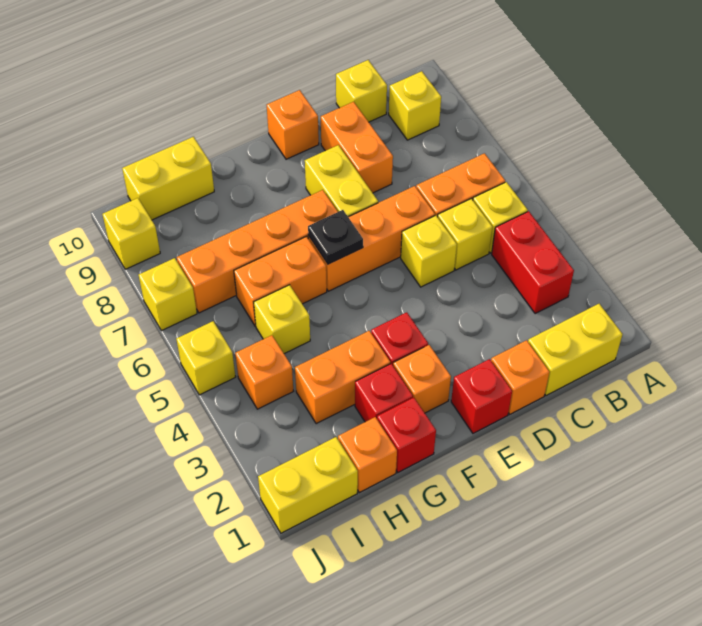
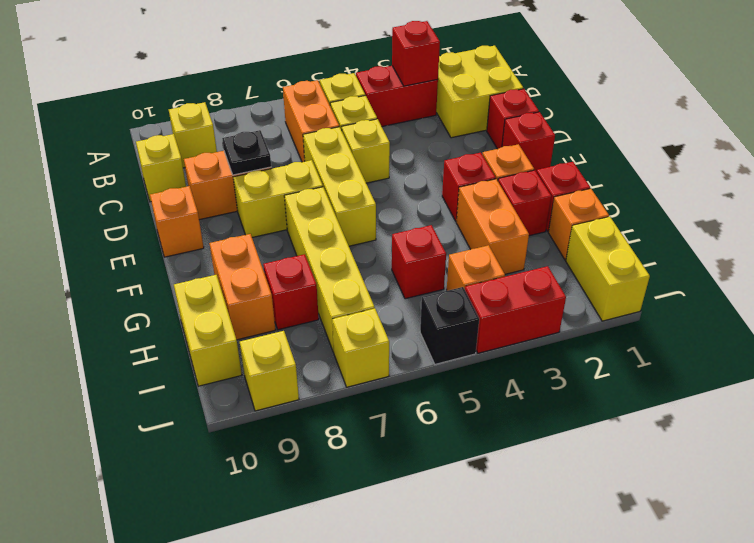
yellow 1x2 brick [528,304,622,396] -> yellow 2x2 brick [436,46,523,138]
none -> red 1x1 brick [392,21,440,86]
orange 1x1 brick [491,340,550,414] -> red 1x1 brick [487,89,539,149]
orange 1x3 brick [308,186,435,291] -> yellow 1x3 brick [303,127,376,246]
black 1x1 plate [308,210,363,264] -> black 1x1 plate moved to [222,130,271,175]
orange 1x4 brick [177,190,338,313] -> yellow 1x4 brick [284,187,375,352]
orange 1x2 brick [234,237,327,326] -> orange 1x2 brick moved to [209,234,275,340]
yellow 1x1 brick [254,285,310,354] -> red 1x1 brick [392,225,446,299]
none -> red 1x1 brick [263,254,319,330]
none -> red 1x2 brick [465,266,566,353]
yellow 1x1 brick [176,321,235,395] -> black 1x1 brick [420,287,479,364]

